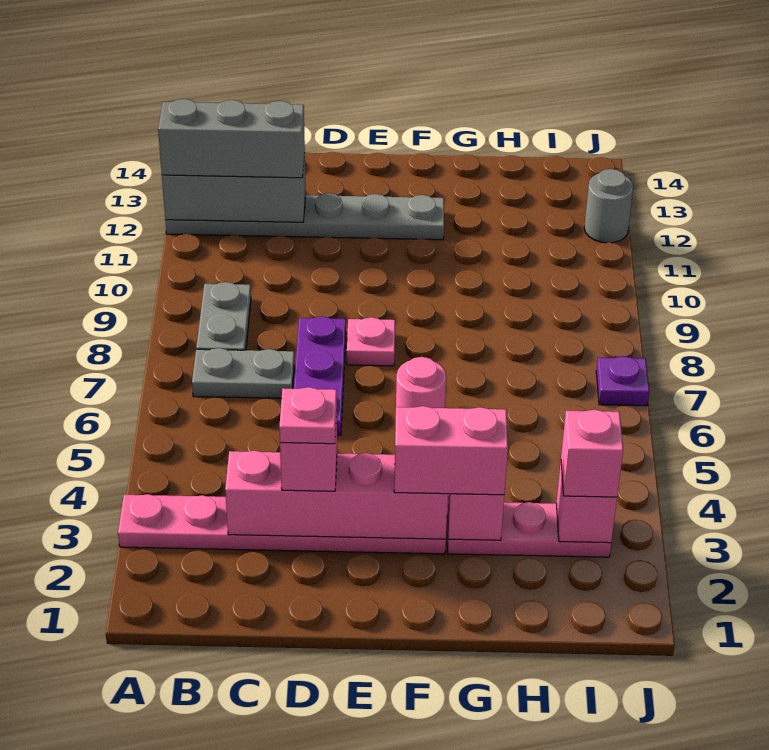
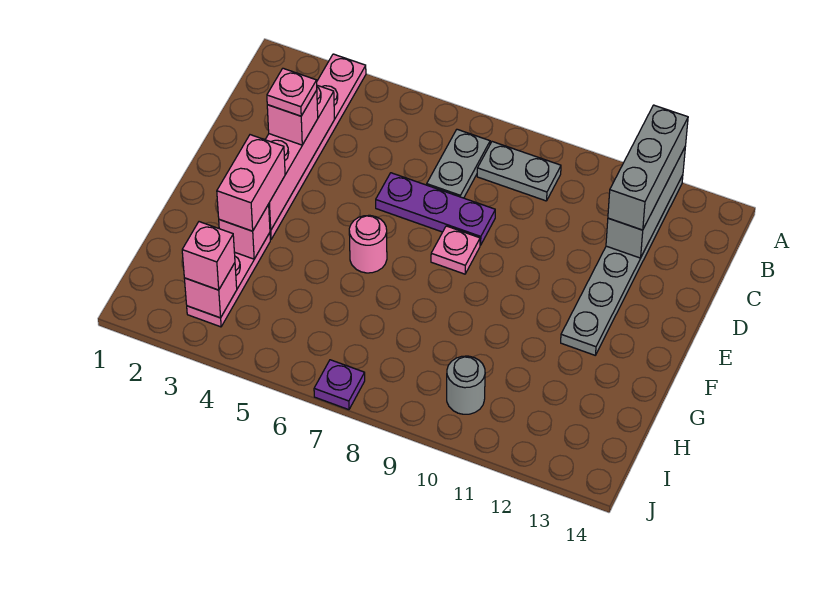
grey 1x1 round brick [584,169,633,243] -> grey 1x1 round brick moved to [447,356,485,414]

